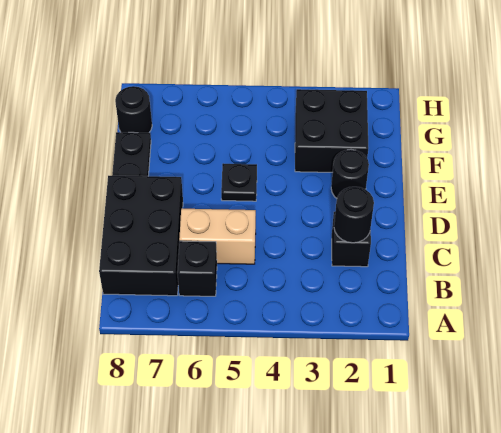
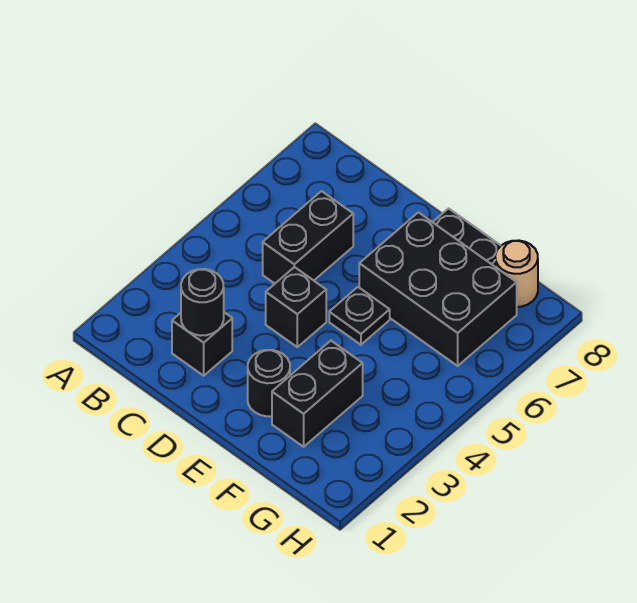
black 1x1 brick [177,241,217,296] -> black 1x1 brick moved to [266,267,326,347]
black 2x3 brick [99,175,183,296] -> black 2x3 brick moved to [359,212,517,366]
tan 1x2 brick [179,209,256,264] -> black 1x2 brick [263,191,353,284]
black 2x2 brick [295,89,368,172] -> black 1x2 brick [272,341,363,447]
black 1x1 round brick [115,86,152,133] -> tan 1x1 round brick [495,240,538,307]

